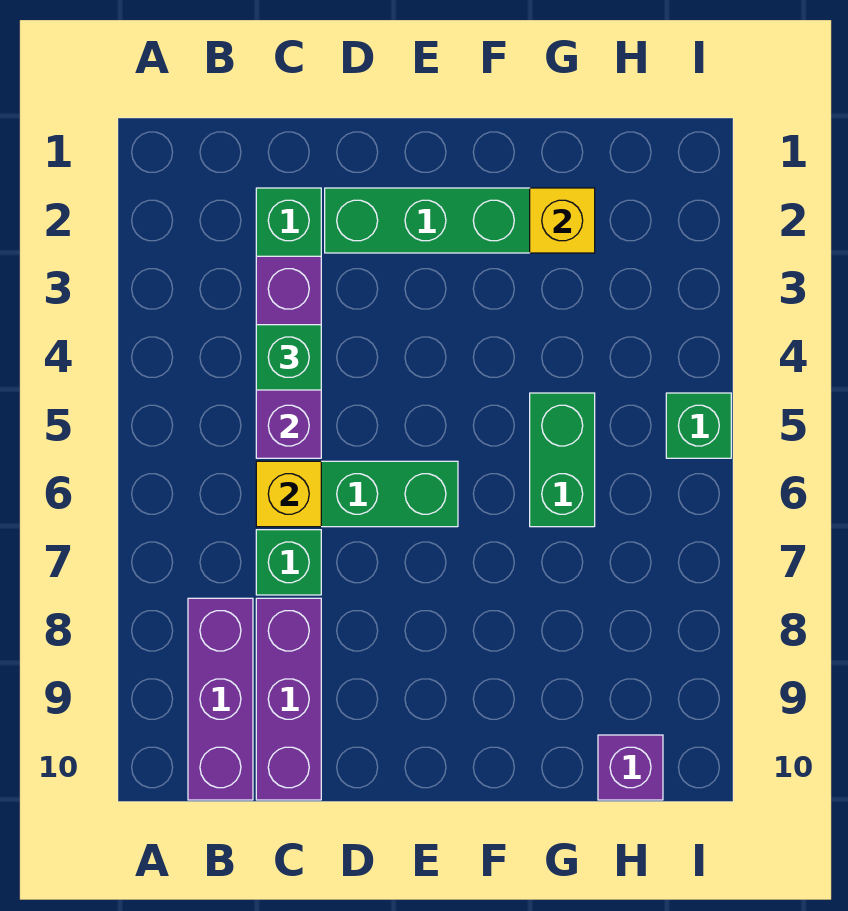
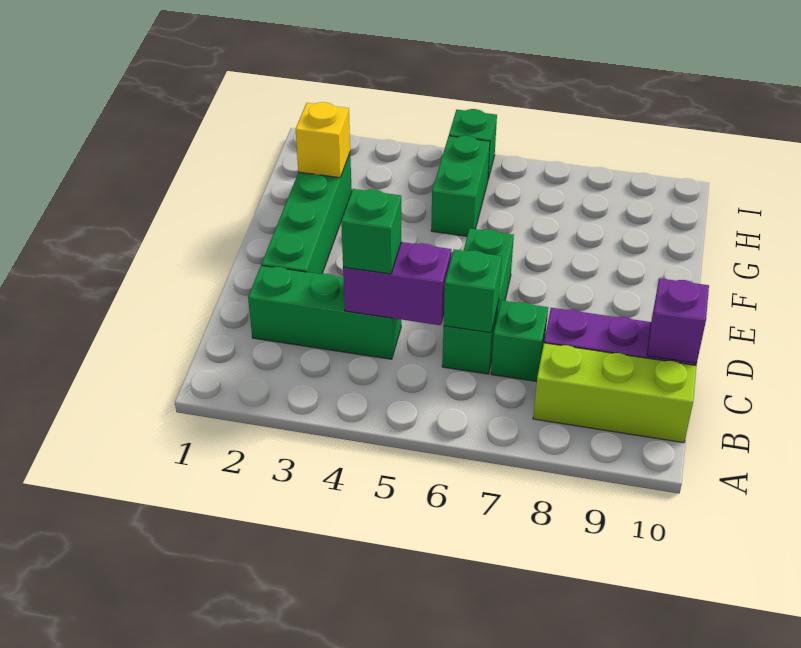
purple 1x3 brick [188,598,253,800] -> lime 1x3 brick [533,343,696,443]
purple 1x3 brick [256,256,321,458] -> purple 1x2 brick [343,242,451,325]
yellow 1x1 brick [256,461,321,527] -> green 1x1 brick [443,249,502,333]
green 1x2 brick [530,393,595,527] -> green 1x2 brick turned to [431,136,490,236]
purple 1x1 brick [598,735,663,800] -> purple 1x1 brick moved to [647,278,709,364]

